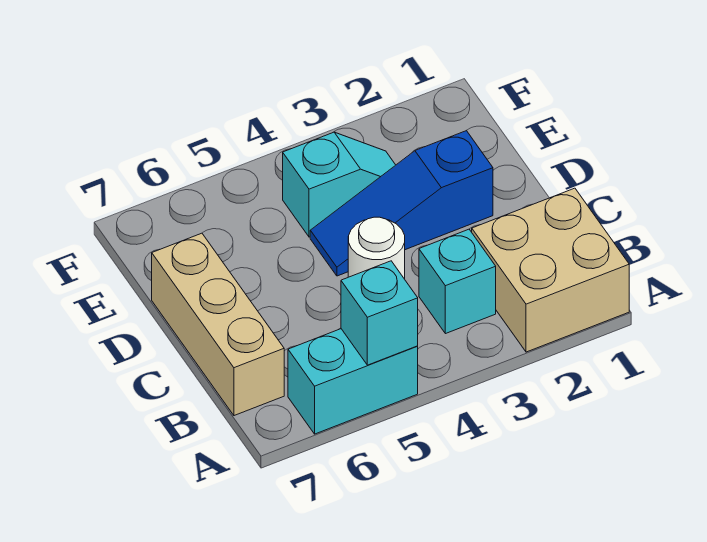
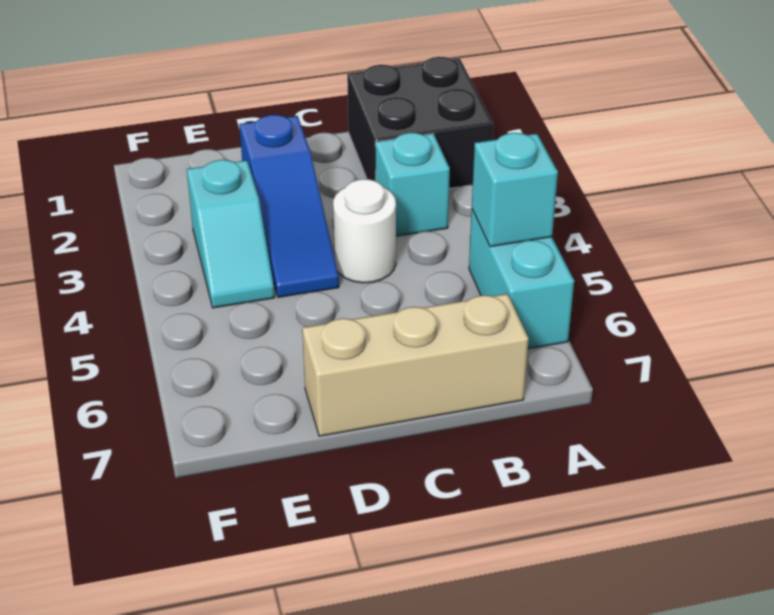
tan 2x2 brick [472,188,629,352] -> black 2x2 brick [347,57,493,189]
cyan 1x2 slope [283,132,395,237] -> cyan 1x2 slope turned to [187,160,275,308]

